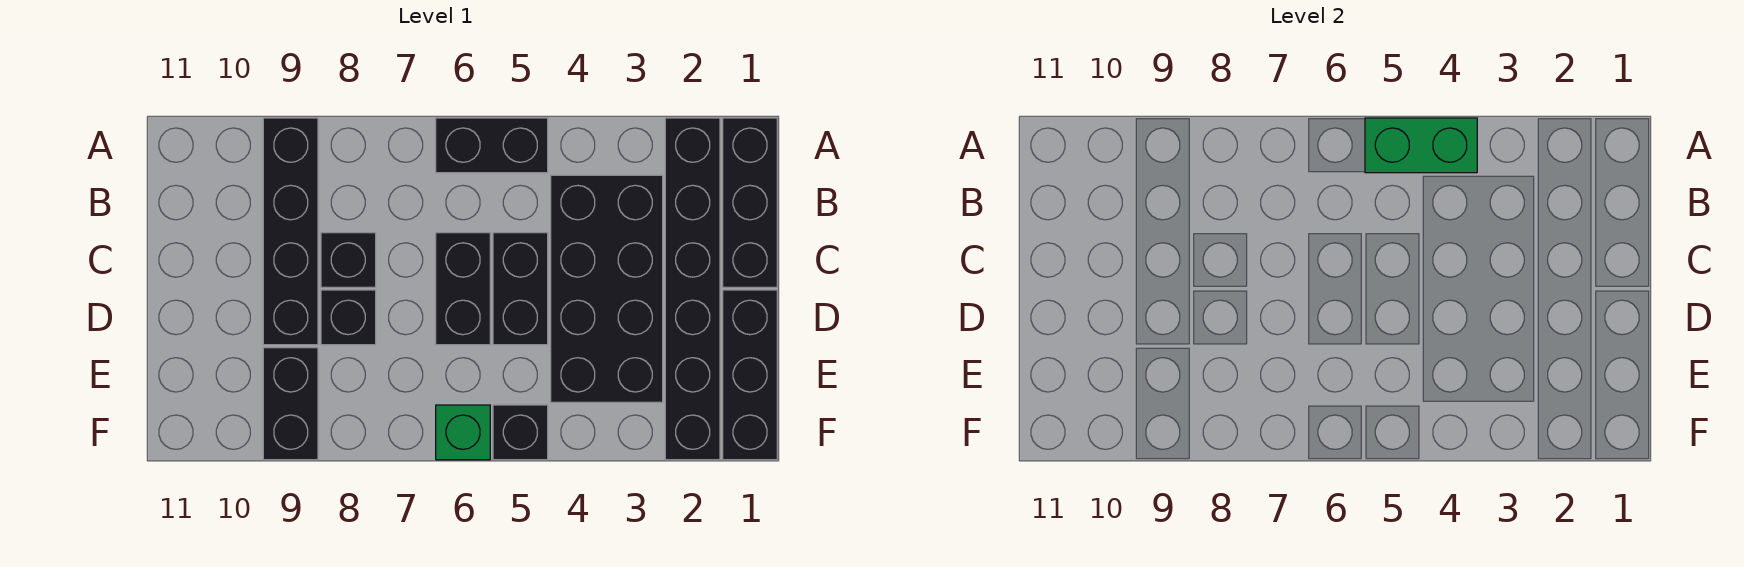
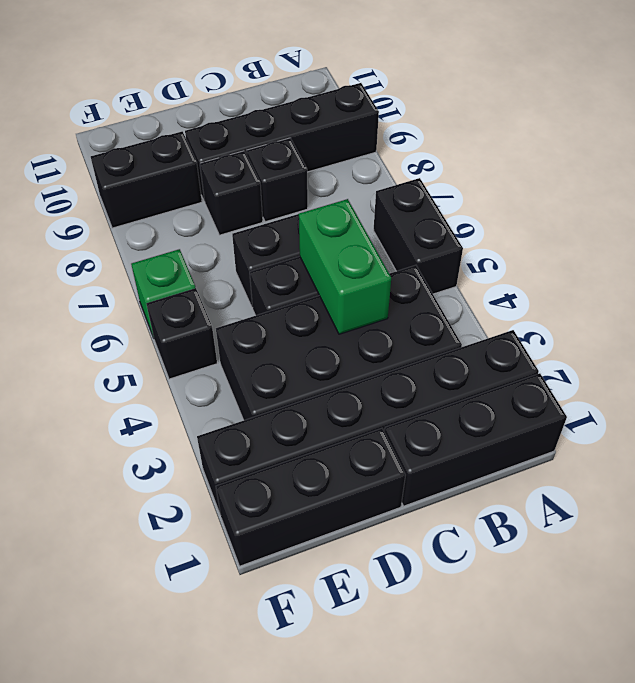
green 1x2 brick [1365,118,1477,173] -> green 1x2 brick moved to [299,199,391,334]

